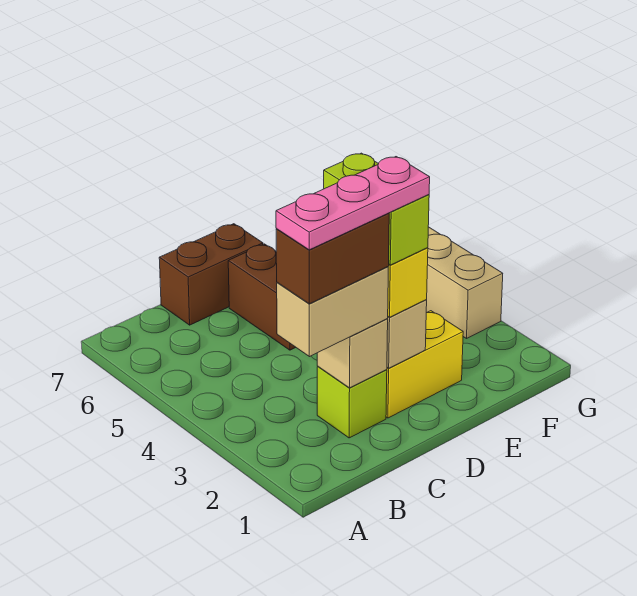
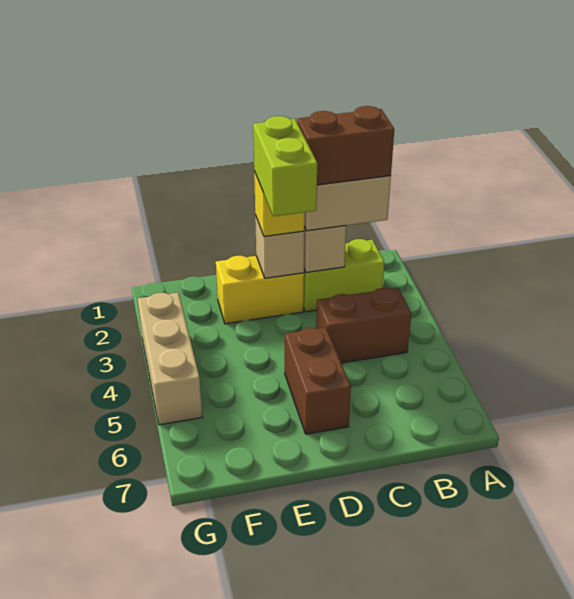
pink 1x3 plate [276,157,430,250] -> none
lime 1x1 brick [317,367,387,438] -> lime 1x2 brick [303,239,384,312]
brown 1x2 brick [159,224,263,325] -> brown 1x2 brick moved to [316,288,411,363]

